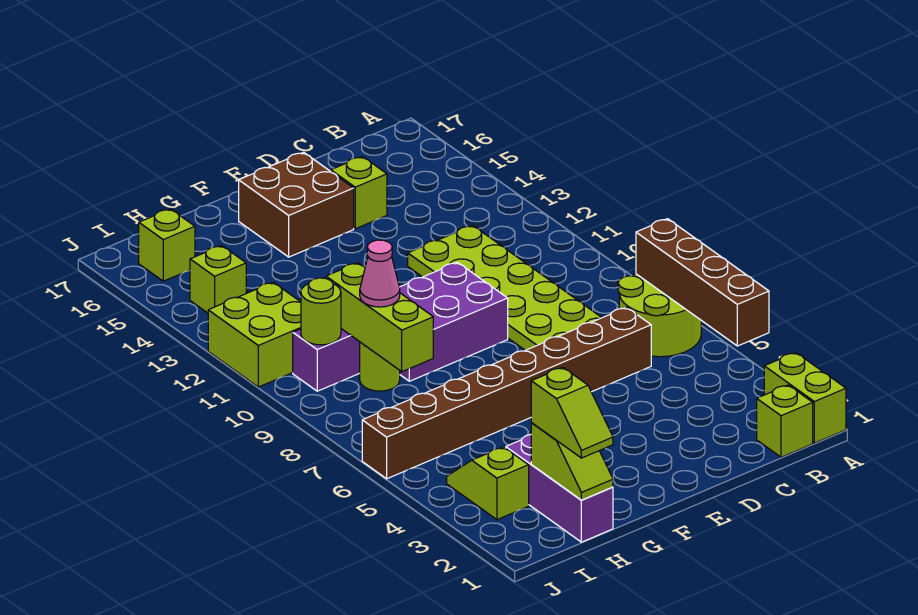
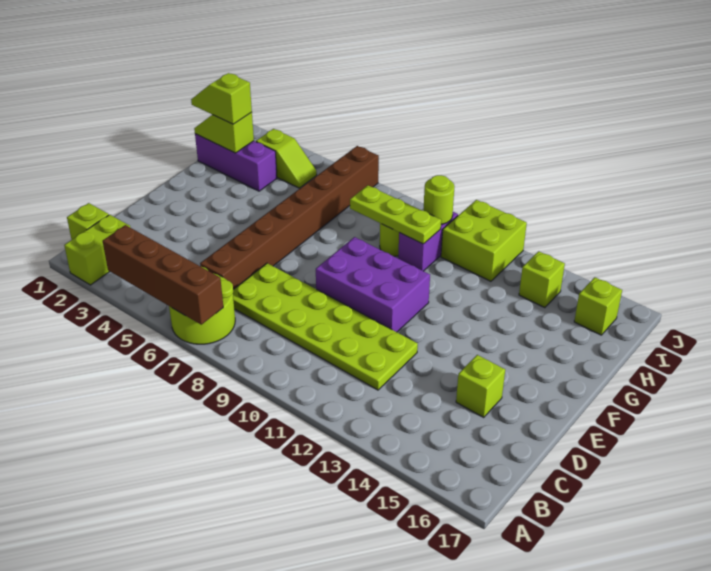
lime 1x2 brick [764,353,846,443] -> lime 1x2 brick turned to [64,215,130,285]
purple 2x3 brick [399,262,508,381] -> purple 2x3 brick turned to [316,237,430,332]
brown 2x2 brick [239,152,354,257] -> none
lime 1x3 brick [326,263,433,372] -> lime 1x3 plate [350,185,441,244]
pink 1x1 cone [360,240,400,307] -> none

